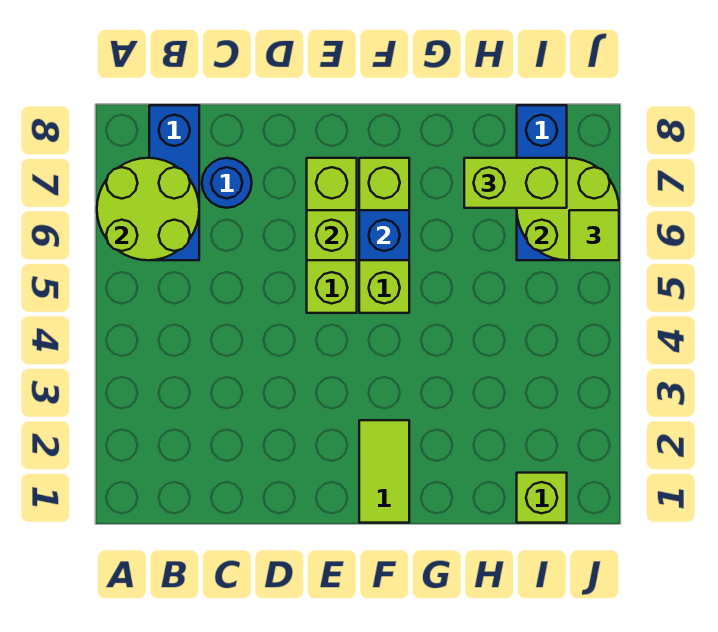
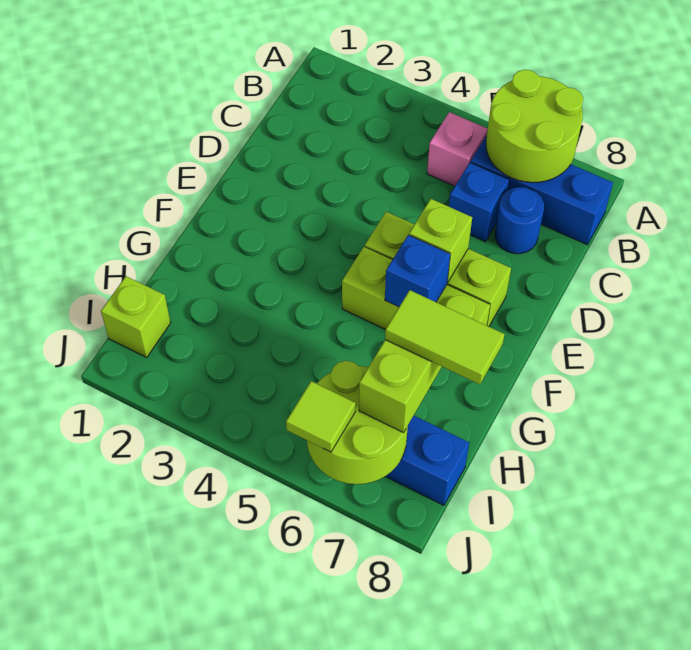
none -> pink 1x1 brick [427,112,488,186]
none -> blue 1x1 brick [449,163,509,242]
lime 1x2 tile [359,420,409,523] -> lime 1x2 tile moved to [385,290,505,384]

